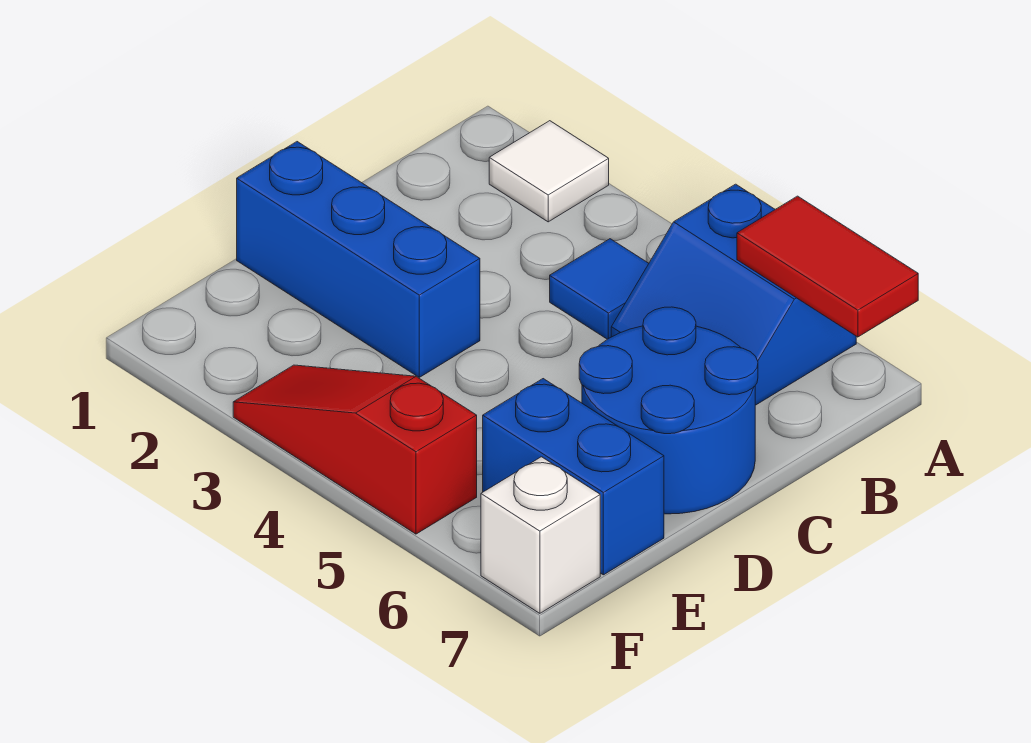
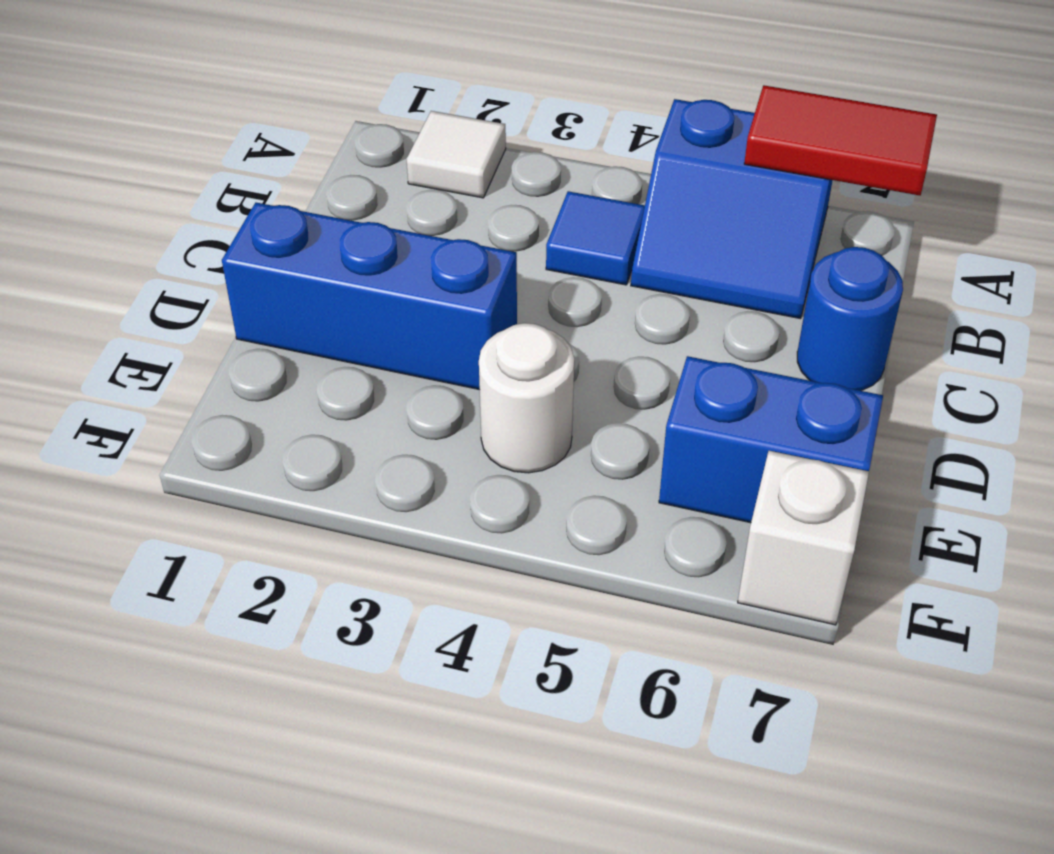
blue 2x2 round brick [579,307,758,514] -> blue 1x1 round brick [797,247,903,391]
none -> white 1x1 round brick [479,323,574,473]
red 1x3 slope [233,365,477,534] -> none

